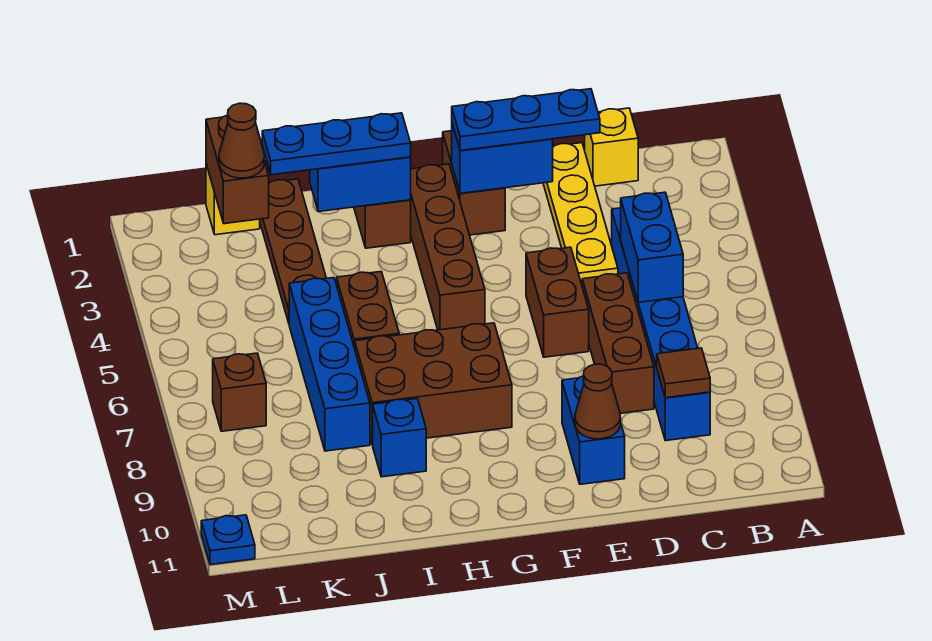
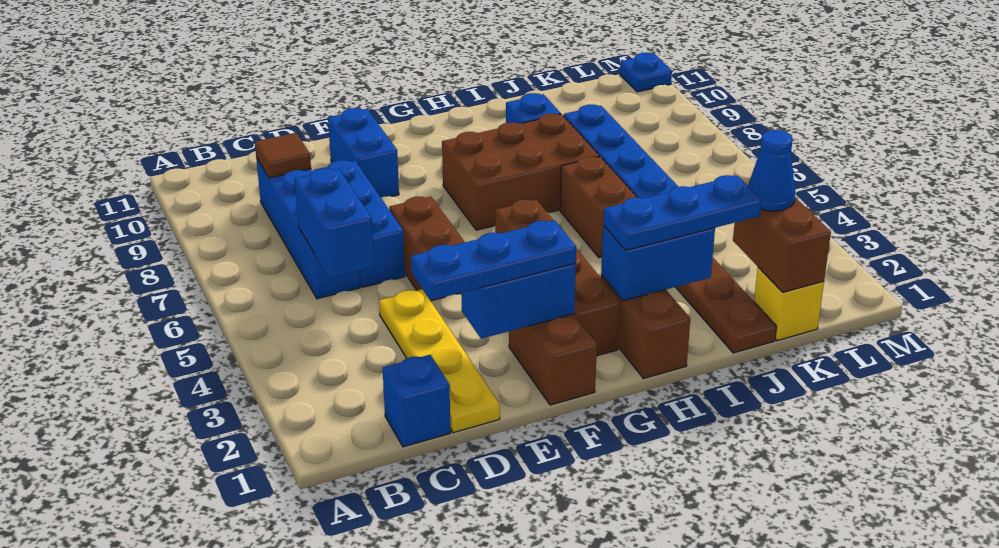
yellow 1x1 brick [585,108,638,186] -> blue 1x1 brick [383,355,451,447]
blue 1x6 brick [612,208,710,441] -> blue 1x4 brick [256,157,360,299]
brown 1x3 brick [582,273,654,413] -> blue 1x3 brick [314,160,405,287]
brown 1x1 cone [575,364,621,439] -> none
brown 1x1 cone [219,103,264,178] -> blue 1x1 cone [748,130,795,211]
brown 1x1 brick [213,353,266,431] -> none

